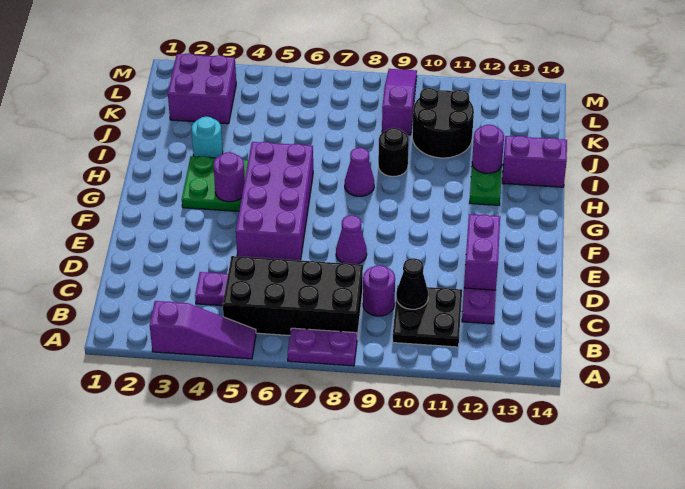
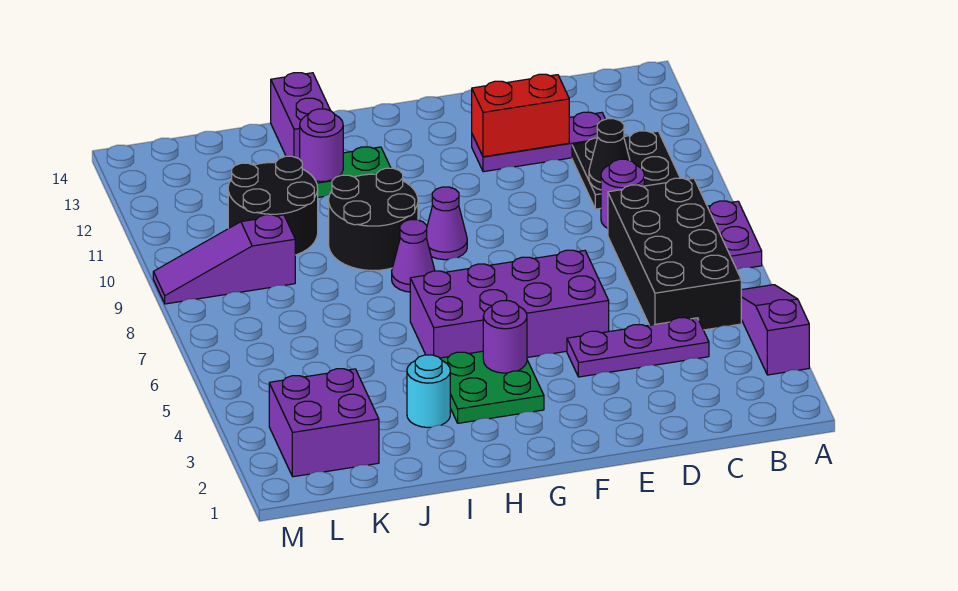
purple 1x1 plate [195,272,228,306] -> purple 1x3 plate [567,318,709,377]
purple 1x2 brick [464,214,500,290] -> red 1x2 brick [472,74,569,157]
purple 1x1 cone [336,215,367,264] -> purple 1x1 cone moved to [427,187,467,260]
black 1x1 round brick [378,128,409,177] -> black 2x2 round brick [329,168,418,271]

